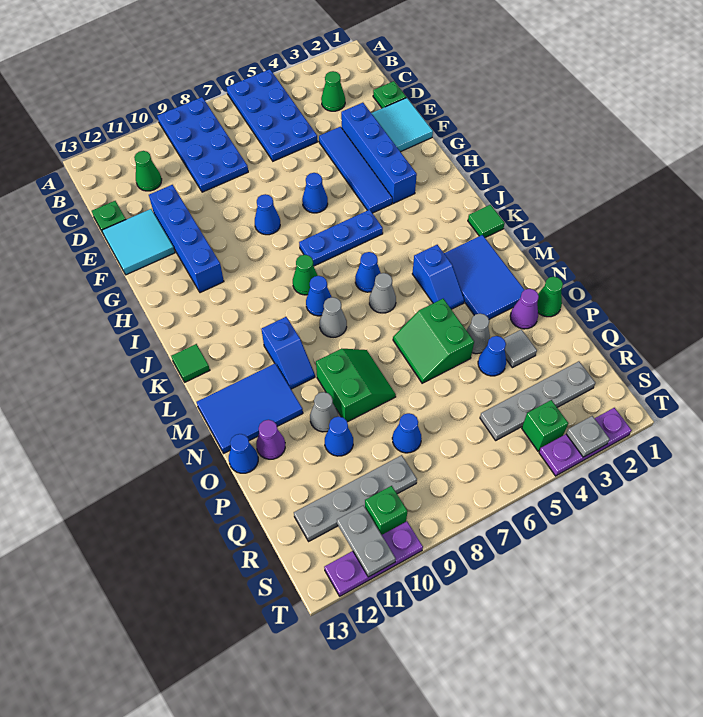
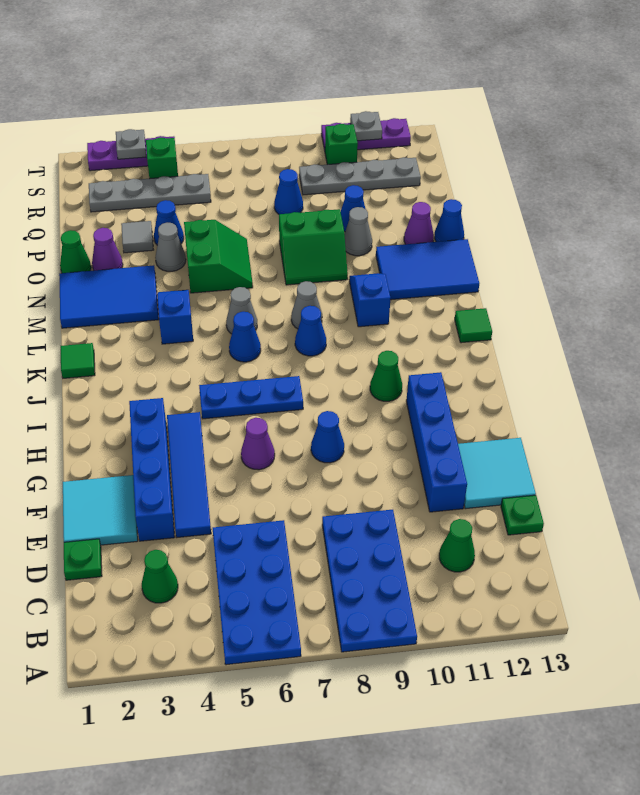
blue 1x1 cone [302,173,328,213] -> purple 1x1 cone [241,418,275,470]
green 1x1 cone [293,255,318,295] -> green 1x1 cone moved to [370,351,402,401]
blue 2x3 tile [444,235,524,319] -> blue 2x3 tile turned to [59,265,159,328]
green 2x2 slope [316,349,396,422] -> green 2x2 slope turned to [279,209,348,285]
grey 1x2 plate [337,505,396,577] -> grey 1x1 plate [350,111,382,141]

